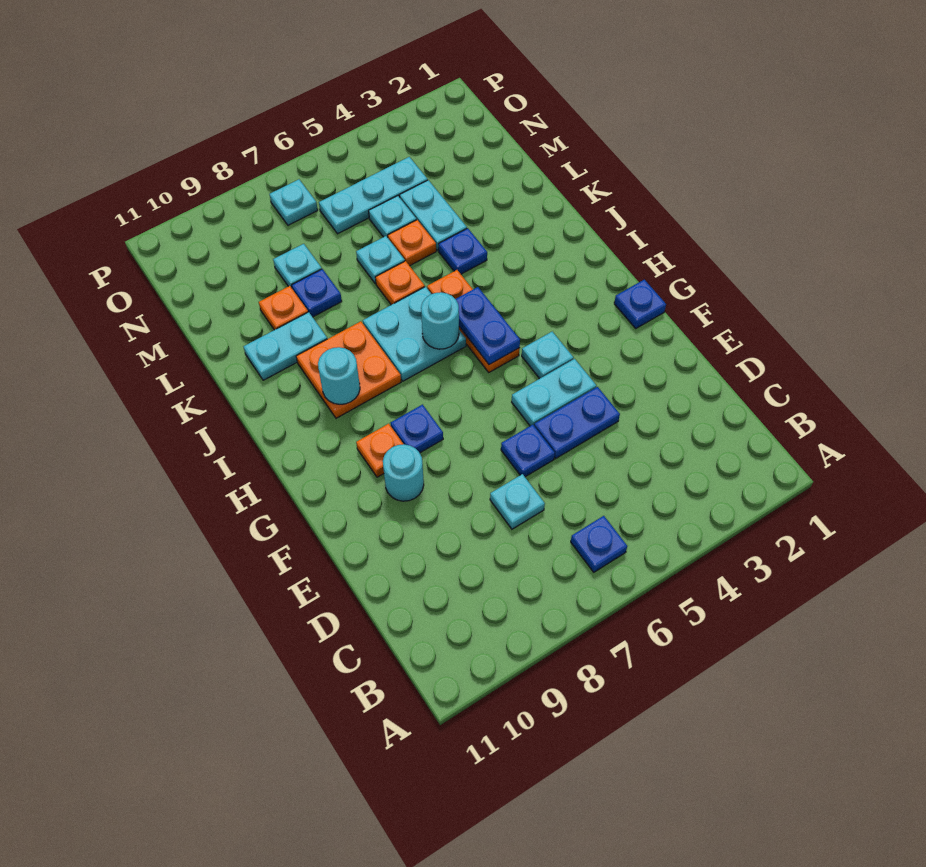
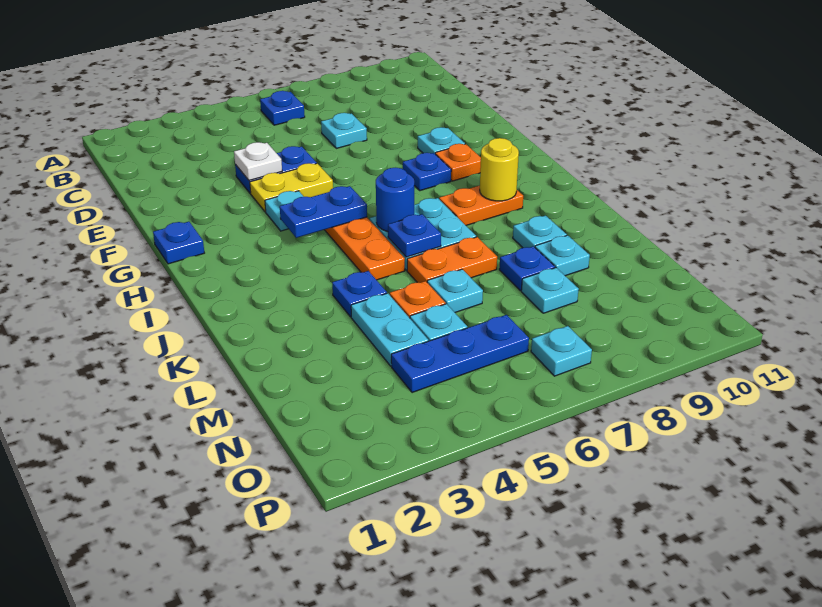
none -> white 1x1 plate [234,142,282,181]
blue 1x1 plate [501,425,555,477] -> blue 1x1 plate moved to [388,214,441,257]
cyan 1x2 plate [512,359,596,426] -> yellow 1x2 plate [250,163,333,212]
cyan 1x1 round brick [383,444,424,501] -> cyan 1x1 plate [418,127,465,154]
blue 1x2 plate [456,287,520,365] -> blue 1x2 plate turned to [280,186,367,238]
cyan 1x1 round brick [421,292,459,349] -> blue 1x1 round brick [376,168,414,232]
orange 2x2 plate [296,321,401,418] -> orange 1x2 plate [439,185,523,225]
cyan 1x1 round brick [318,347,360,404] -> yellow 1x1 round brick [480,138,519,201]
orange 1x1 plate [375,261,425,305] -> orange 1x2 plate [407,237,497,283]
cyan 1x2 plate [243,312,327,380] -> cyan 1x1 plate [513,216,567,248]
orange 1x1 plate [259,286,308,330] -> cyan 1x1 plate [535,235,590,276]
cyan 1x3 plate [319,157,428,234] -> blue 1x3 plate [391,315,529,393]

